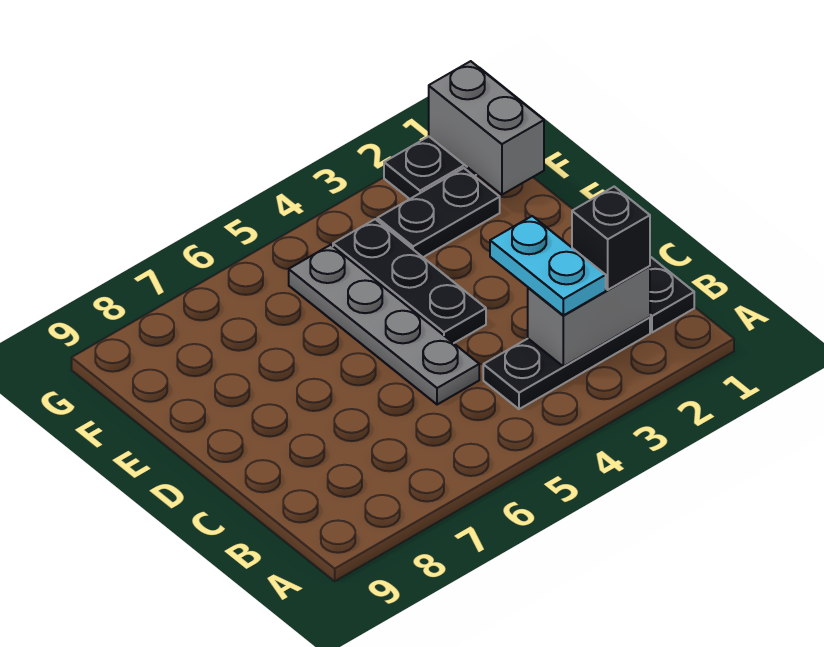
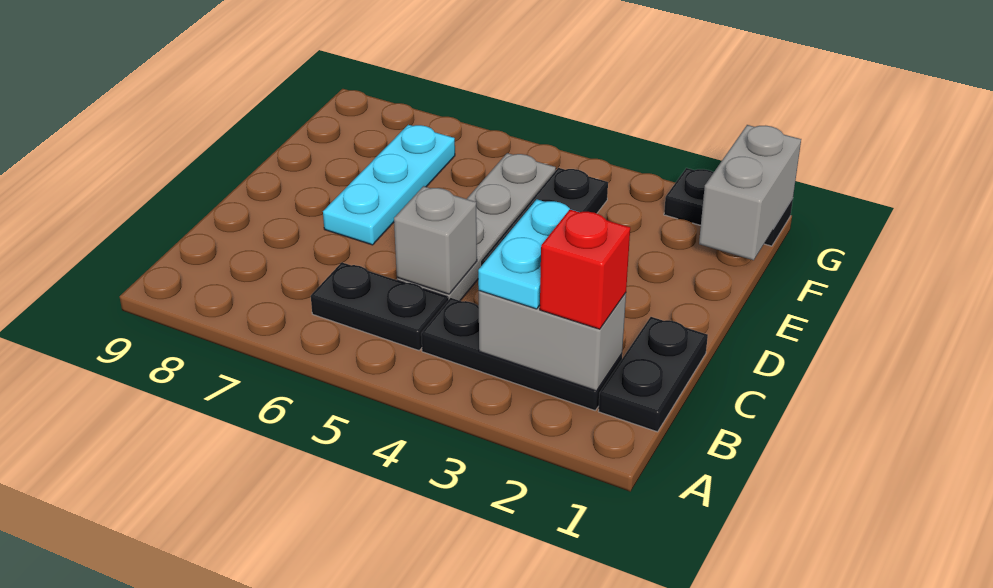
black 1x1 brick [572,187,650,290] -> red 1x1 brick [540,209,630,329]
none -> grey 1x1 brick [394,186,477,294]
none -> cyan 1x3 plate [323,125,455,245]
black 1x2 plate [377,168,500,257] -> black 1x2 plate moved to [311,262,448,350]

